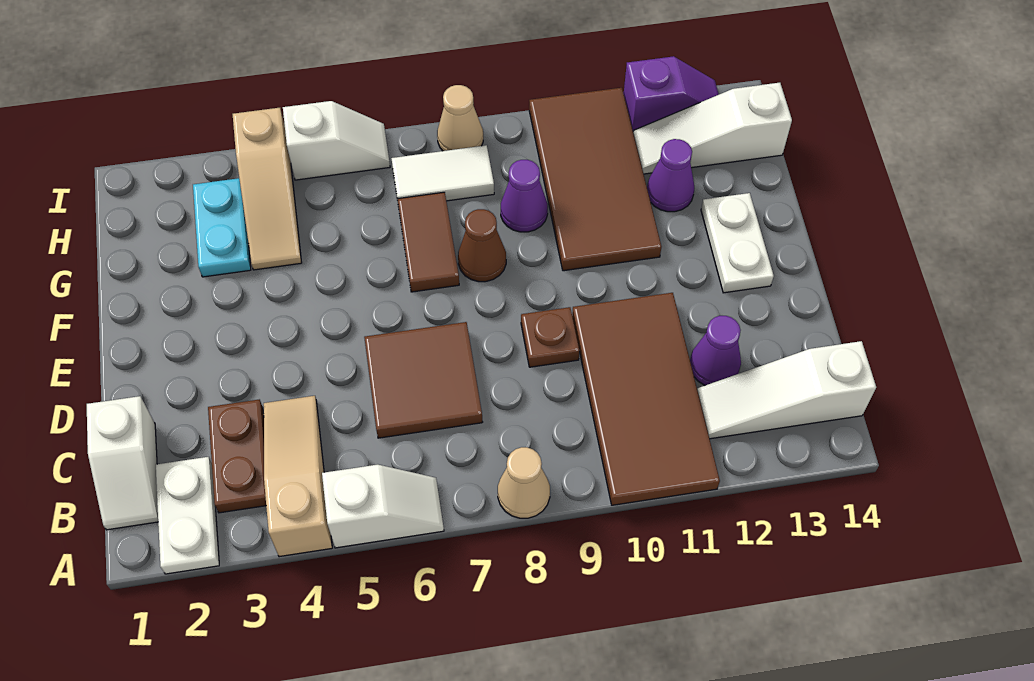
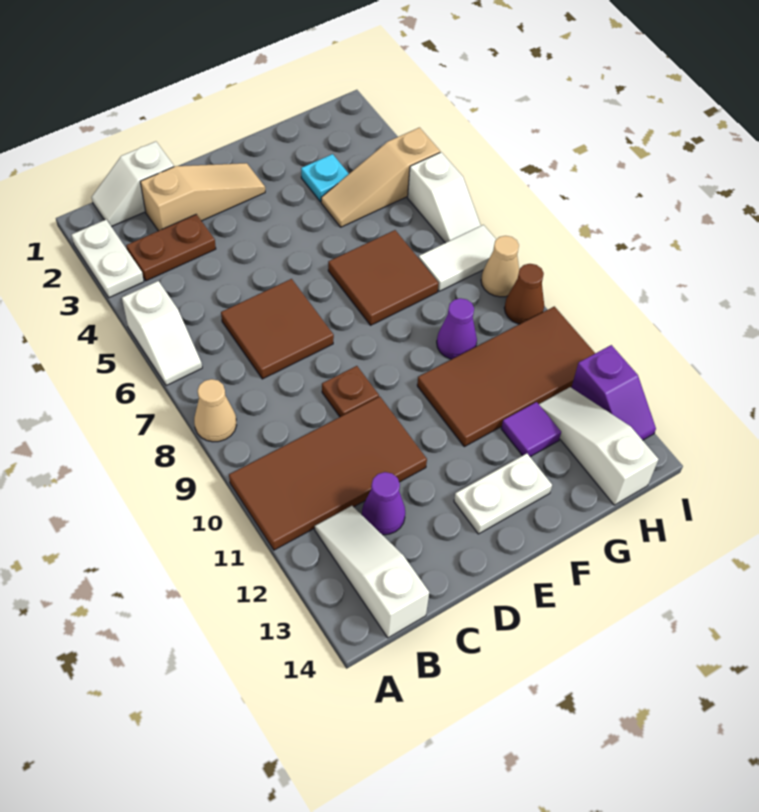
white 1x2 plate [156,457,219,574] -> white 1x2 plate turned to [72,220,144,298]
tan 1x3 slope [264,396,332,557] -> tan 1x3 slope moved to [140,163,265,231]
brown 1x2 tile [397,192,459,292] -> brown 2x2 tile [328,230,439,325]
brown 1x1 cone [458,209,506,282] -> brown 1x1 cone moved to [504,264,544,324]
cyan 1x2 plate [193,178,251,277] -> cyan 1x1 plate [301,154,349,202]
purple 1x1 cone [647,139,694,212] -> purple 1x1 tile [501,402,561,457]
white 1x2 tile [391,145,494,201] -> white 1x2 tile turned to [419,225,496,291]

